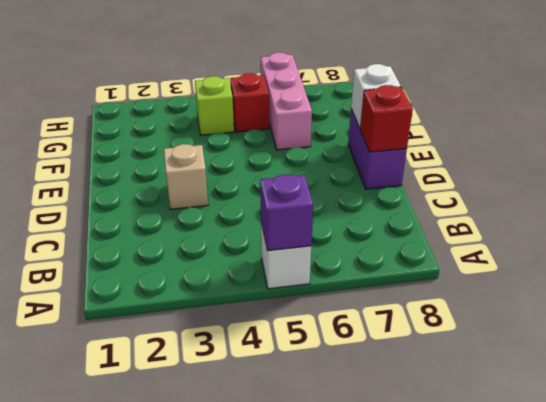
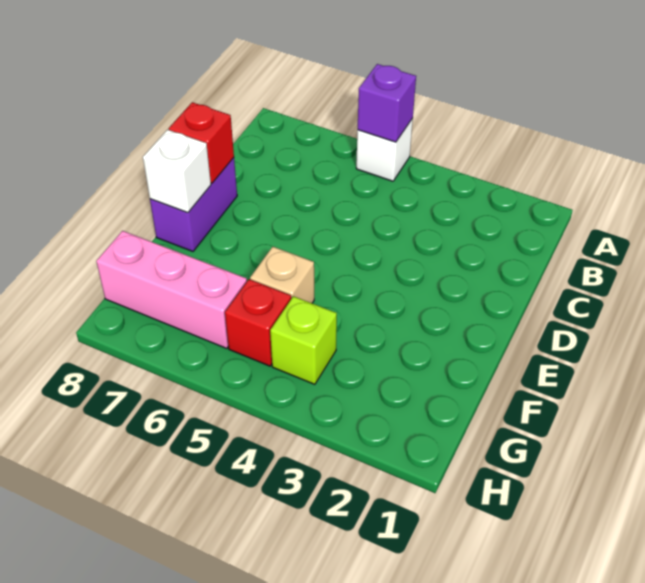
tan 1x1 brick [164,144,208,209] -> tan 1x1 brick moved to [250,247,314,303]
pink 1x3 brick [261,52,312,150] -> pink 1x3 brick turned to [96,231,247,348]

